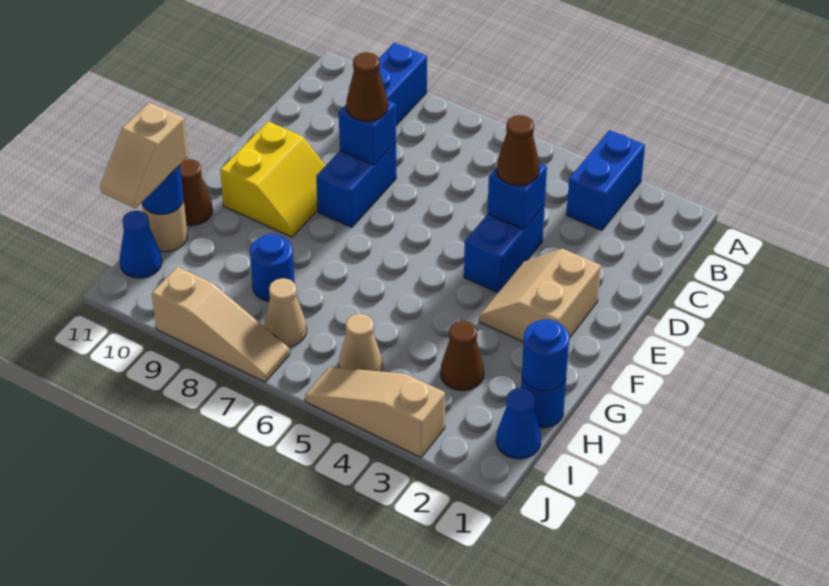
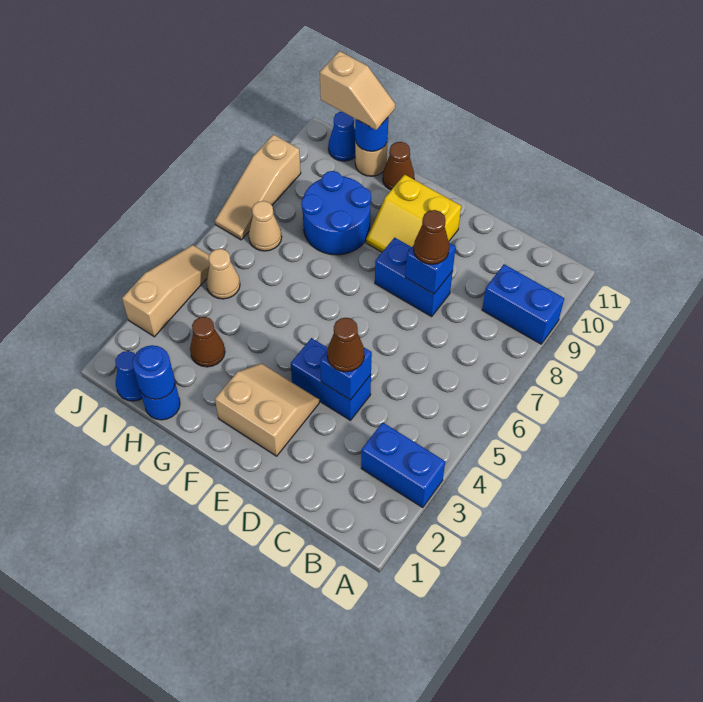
blue 1x1 round brick [250,234,294,301] -> blue 2x2 round brick [301,171,371,255]
tan 1x2 slope [100,102,188,208] -> tan 1x2 slope turned to [320,51,395,130]

